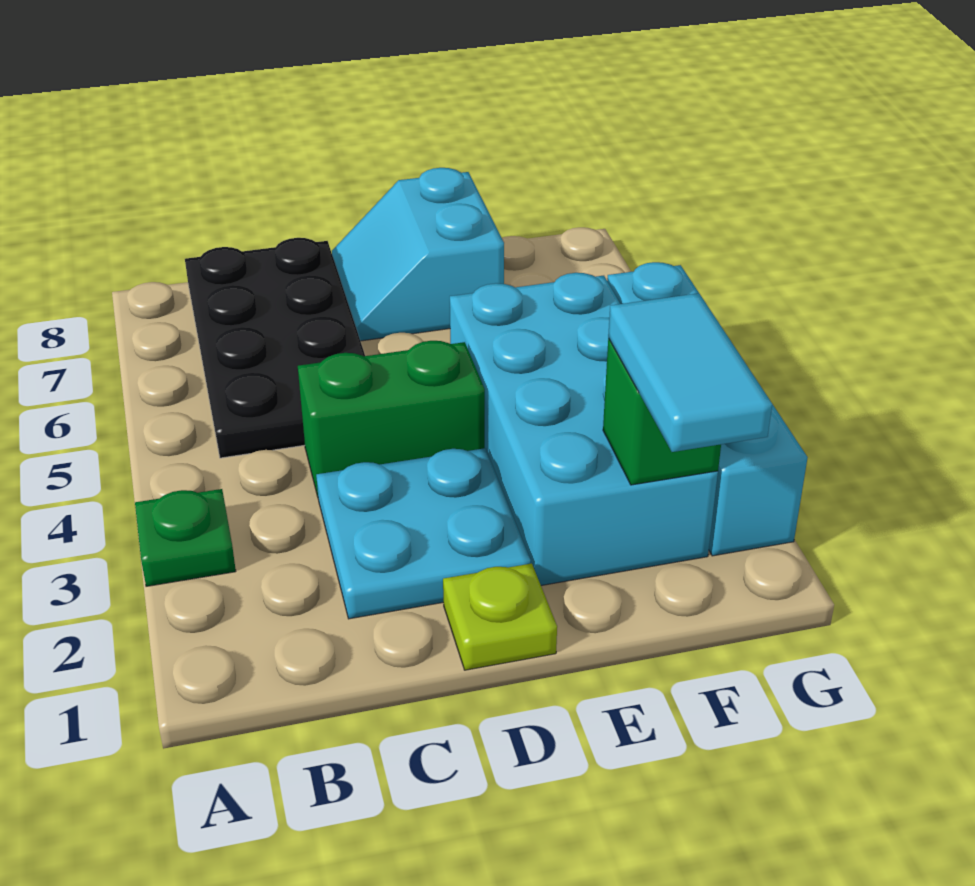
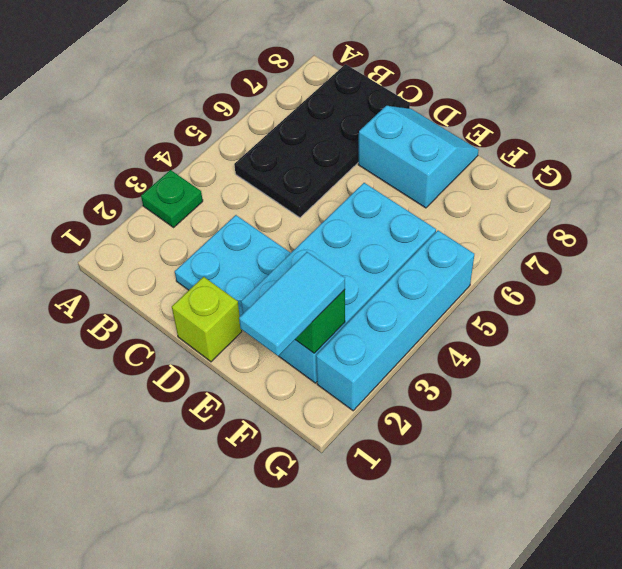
green 1x2 brick [298,341,485,496] -> none
lime 1x1 plate [443,563,557,670] -> lime 1x1 brick [172,277,242,362]
cyan 2x2 slope [332,168,504,341] -> cyan 2x2 slope turned to [358,106,479,208]

